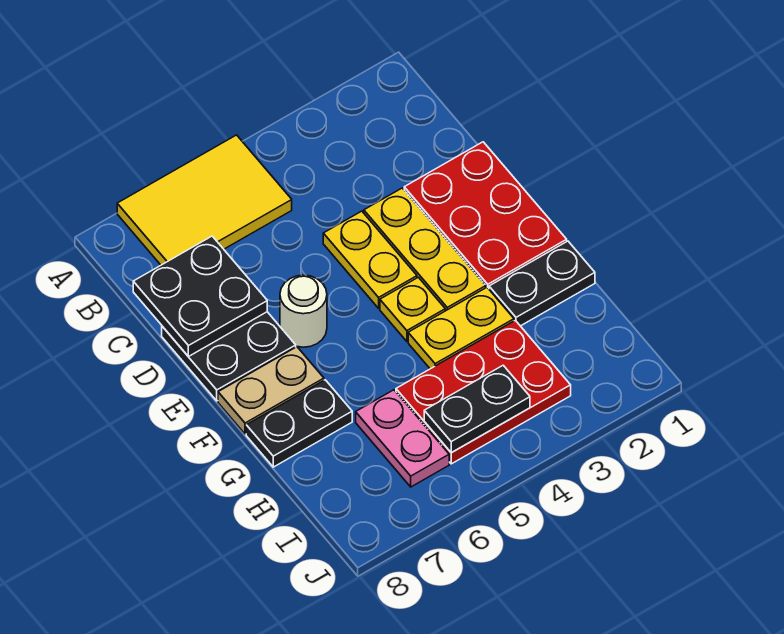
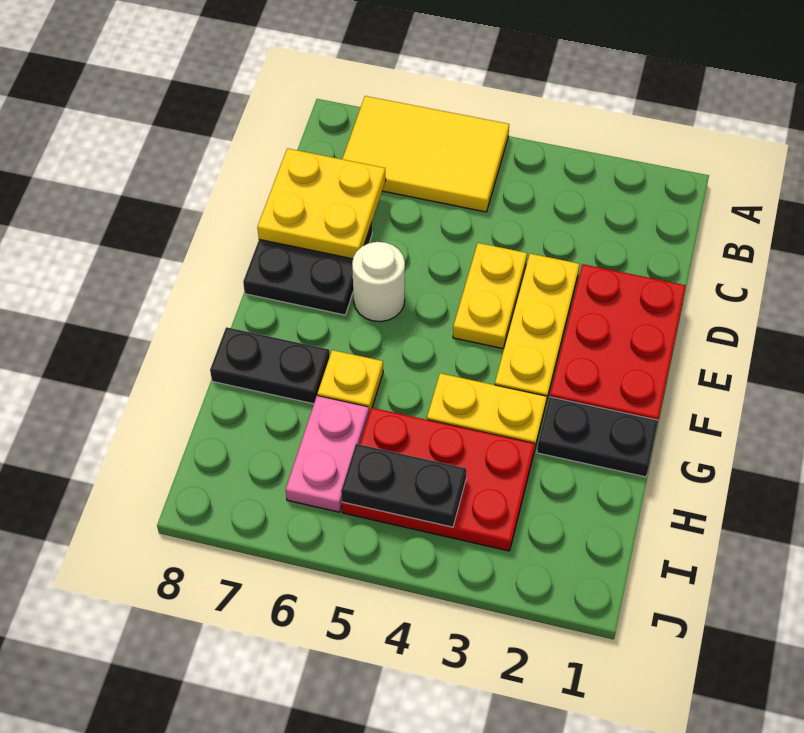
black 2x2 plate [133,236,267,357] -> yellow 2x2 plate [257,148,386,259]
yellow 1x1 plate [380,277,445,341] -> yellow 1x1 plate moved to [318,350,383,413]
tan 1x2 plate [218,347,324,434] -> none

